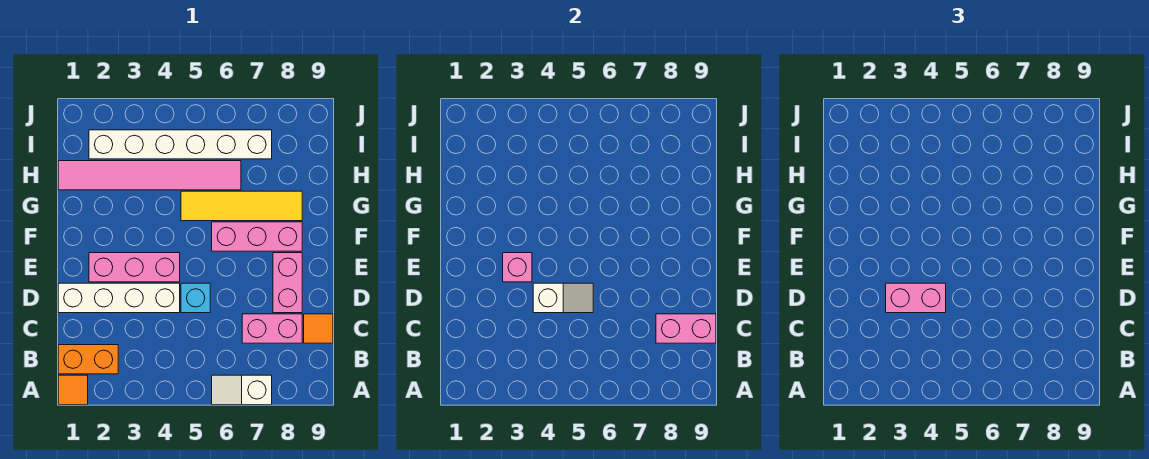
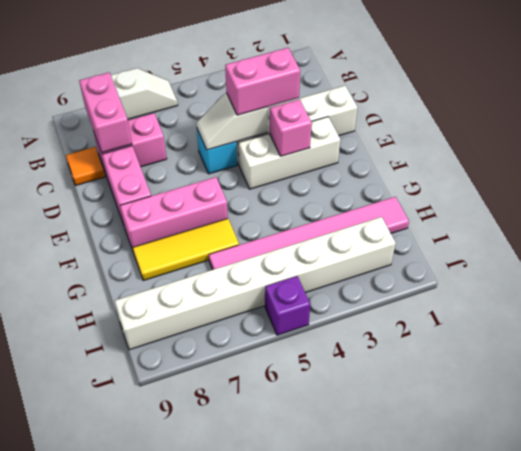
orange 1x1 tile [58,375,88,405] -> none
orange 1x2 brick [58,345,118,374] -> none
pink 1x2 brick [656,314,716,343] -> pink 1x2 brick turned to [79,72,132,153]
pink 1x3 brick [89,253,180,282] -> white 1x3 brick [238,117,340,189]
yellow 1x4 tile [181,191,302,221] -> yellow 1x3 tile [133,219,239,281]
white 1x6 brick [89,130,272,159] -> white 1x8 brick [115,217,396,350]
none -> purple 1x1 brick [265,276,310,335]

